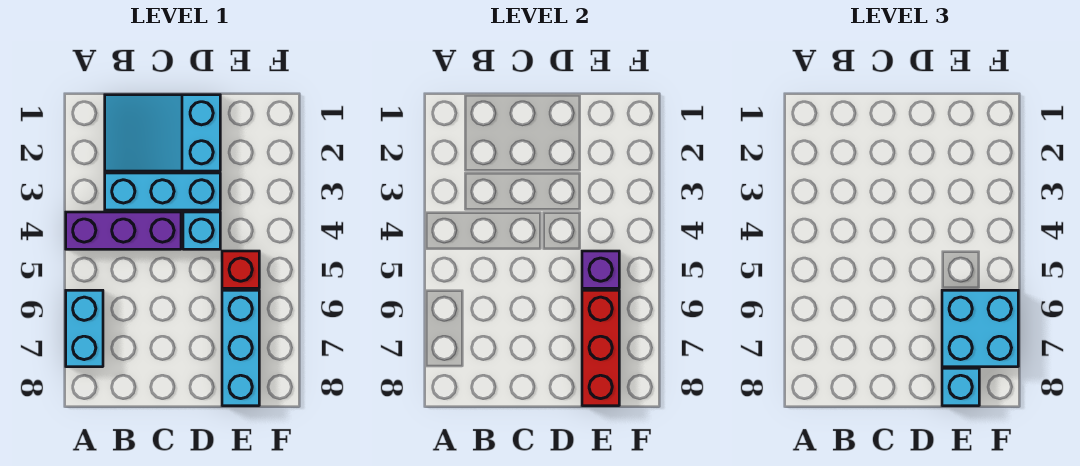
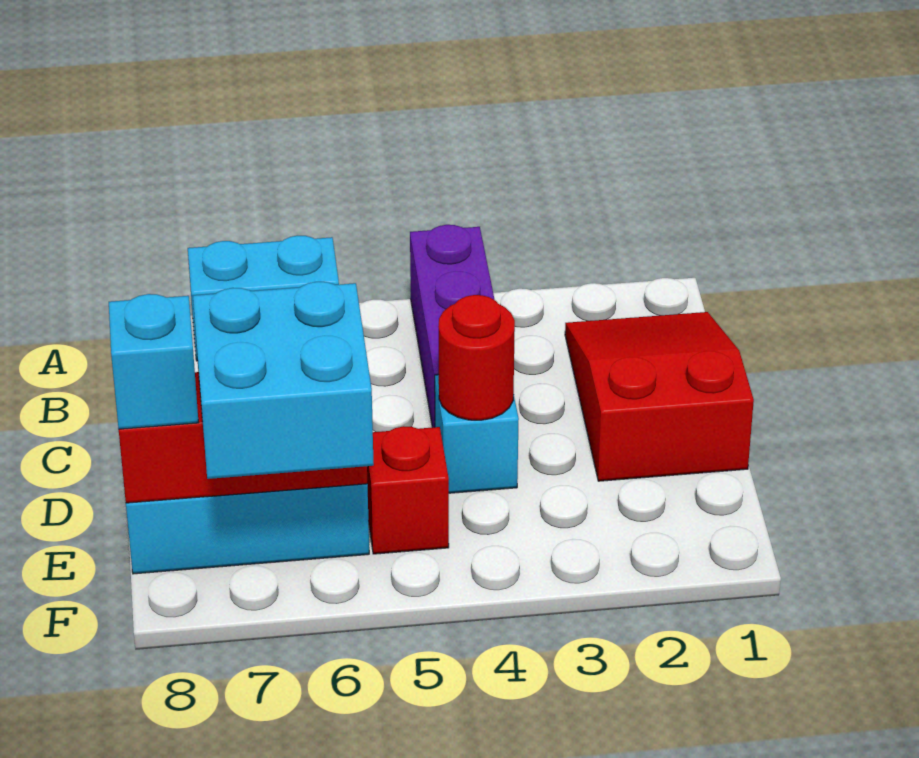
cyan 2x3 slope [105,95,220,171] -> red 2x3 slope [565,312,754,481]
cyan 1x3 brick [105,173,220,210] -> none
none -> red 1x1 round brick [438,295,515,420]
purple 1x1 brick [582,251,619,288] -> none

